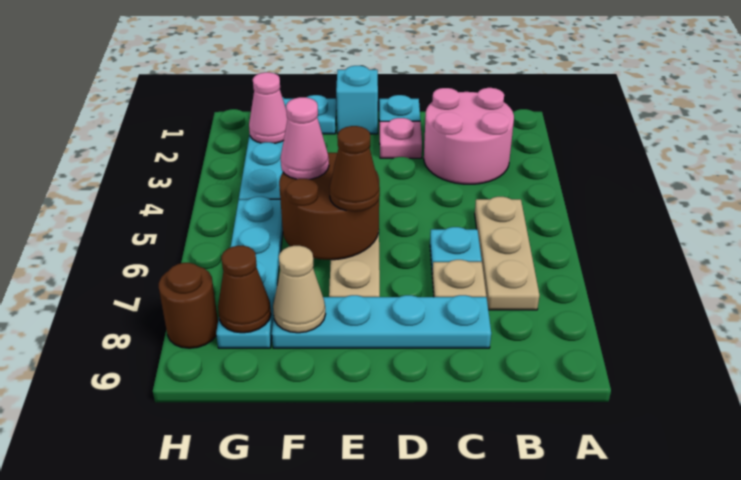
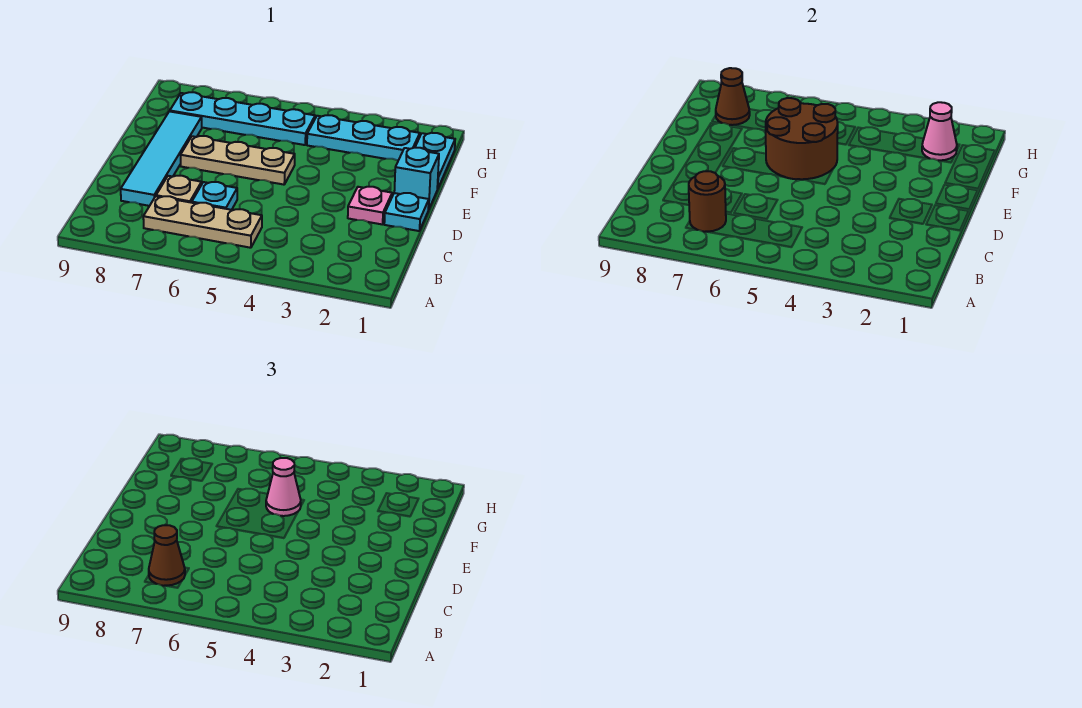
pink 2x2 round brick [424,88,514,184] -> none
cyan 1x4 plate [272,295,491,348] -> cyan 1x4 tile [121,111,202,206]
brown 1x1 cone [330,126,380,212] -> brown 1x1 cone moved to [149,525,185,586]
tan 1x1 cone [273,246,326,333] -> none
brown 1x1 round brick [159,263,218,348] -> brown 1x1 round brick moved to [689,171,726,232]

